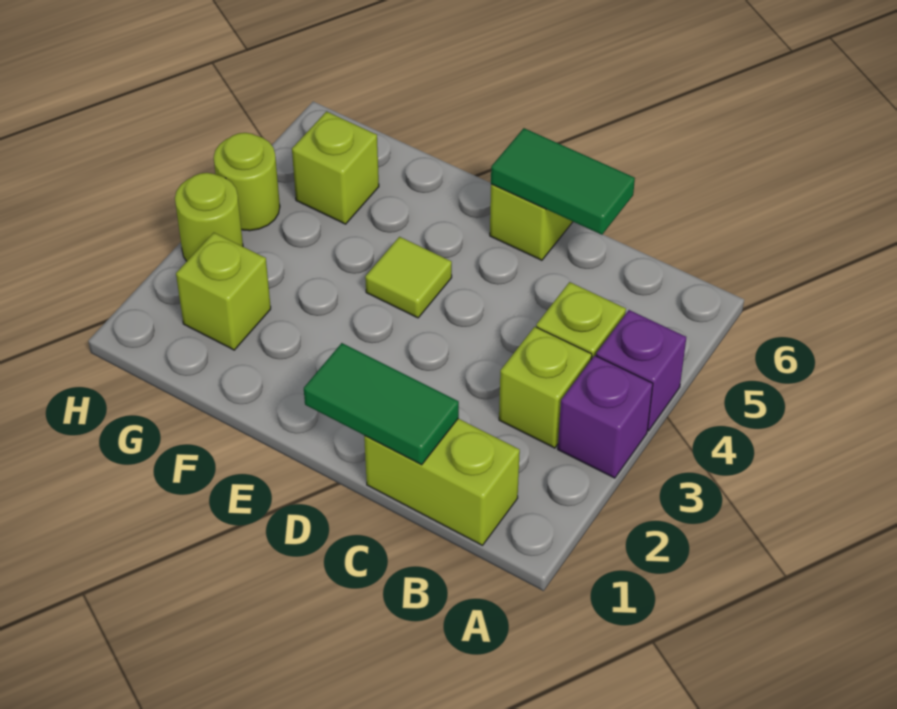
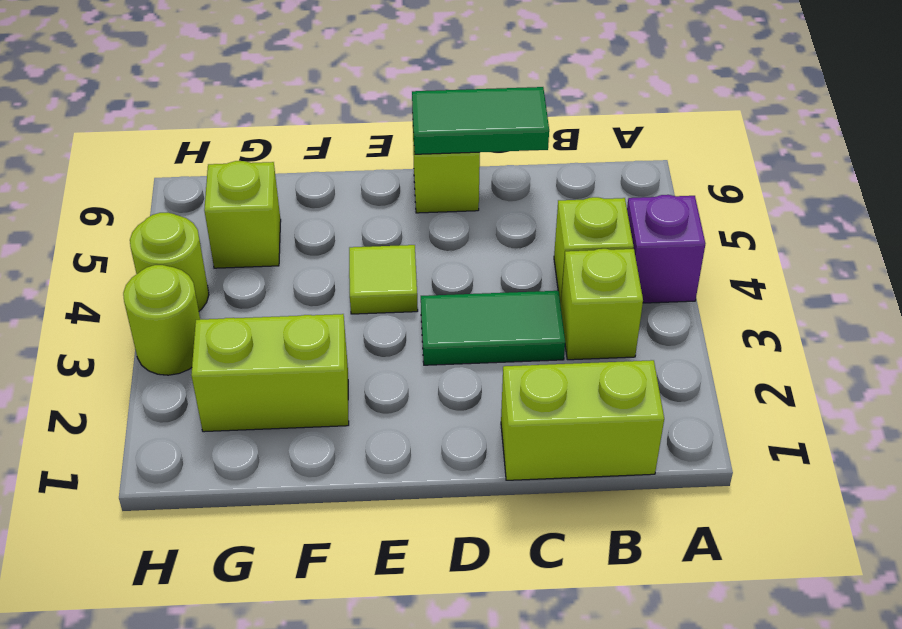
purple 1x1 brick [558,356,653,478] -> none
green 1x2 tile [304,343,459,465] -> green 1x2 tile moved to [421,291,565,365]
lime 1x1 brick [176,233,271,350] -> lime 1x2 brick [191,314,349,432]

